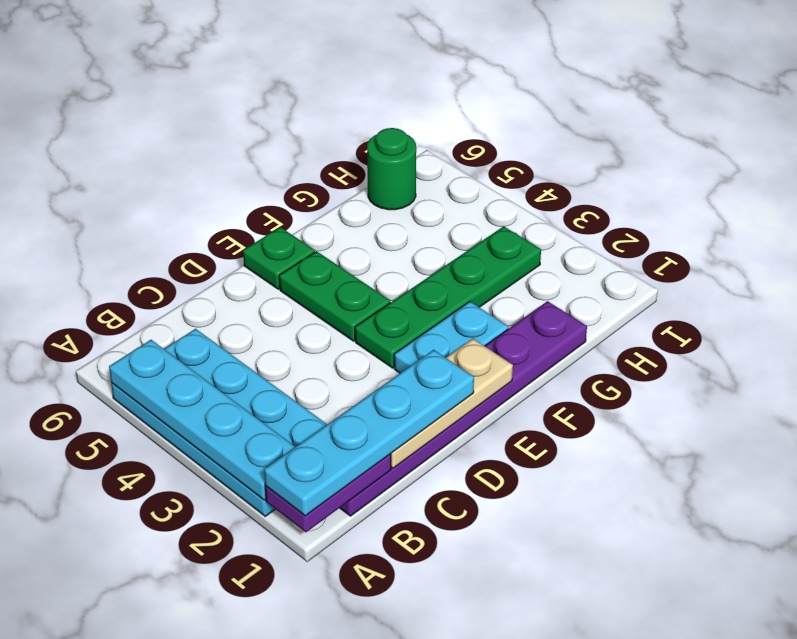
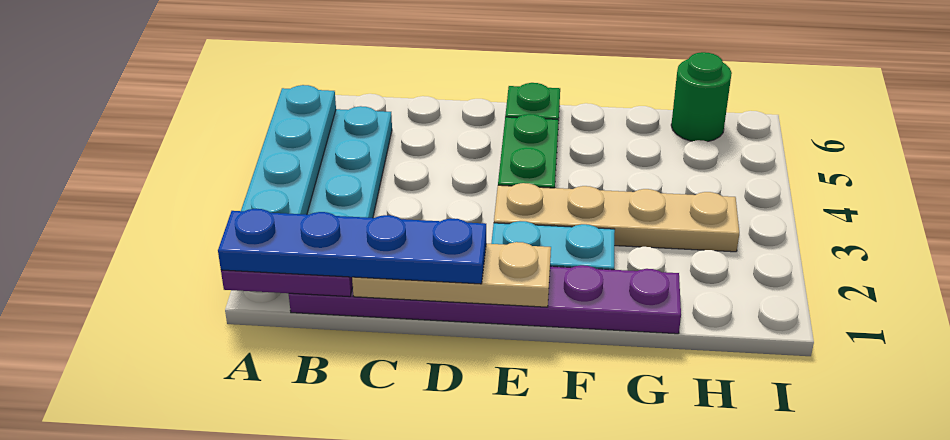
cyan 1x4 plate [264,350,474,516] -> blue 1x4 plate [218,209,486,284]
green 1x4 plate [355,226,541,368] -> tan 1x4 plate [494,183,739,252]

